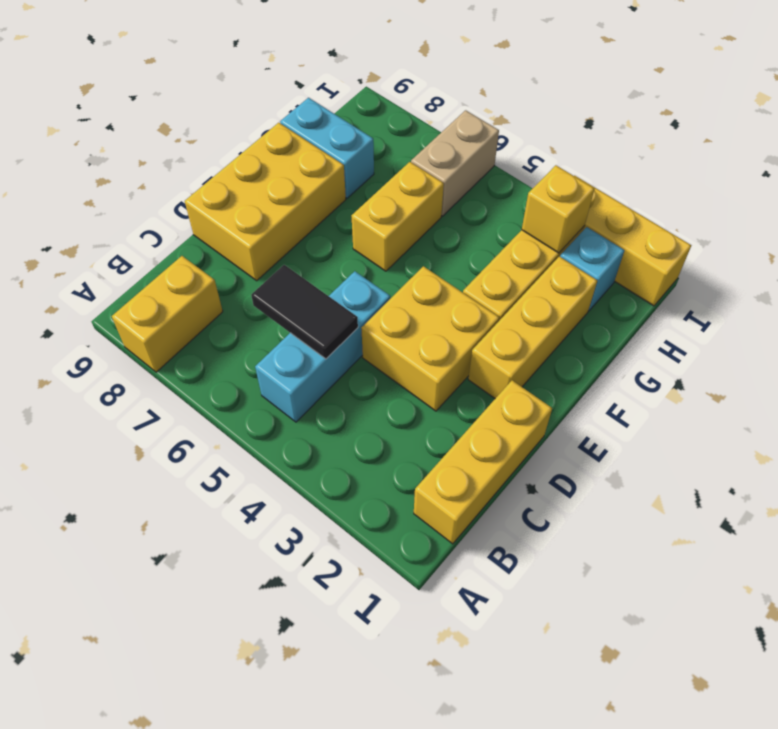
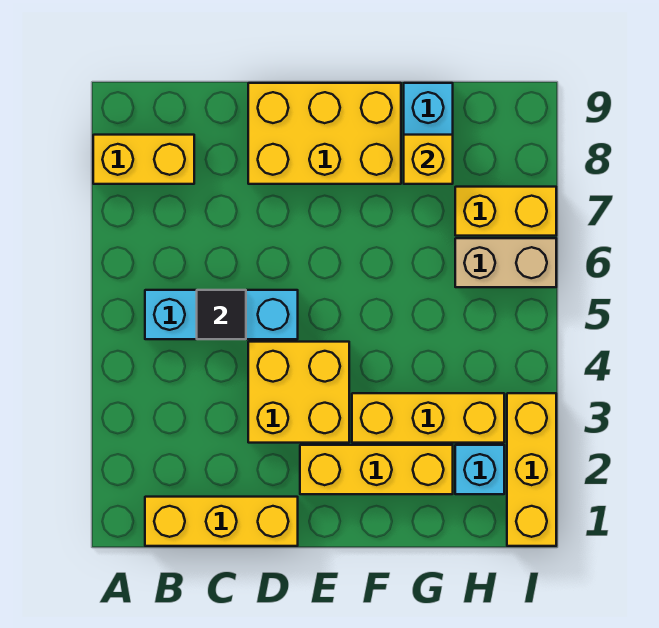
black 1x2 tile [251,265,358,359] -> black 1x1 tile [197,290,246,339]
yellow 1x2 brick [352,162,444,271] -> yellow 1x2 brick moved to [455,187,556,236]
yellow 1x1 brick [522,165,595,253] -> yellow 1x1 brick moved to [404,135,453,184]

